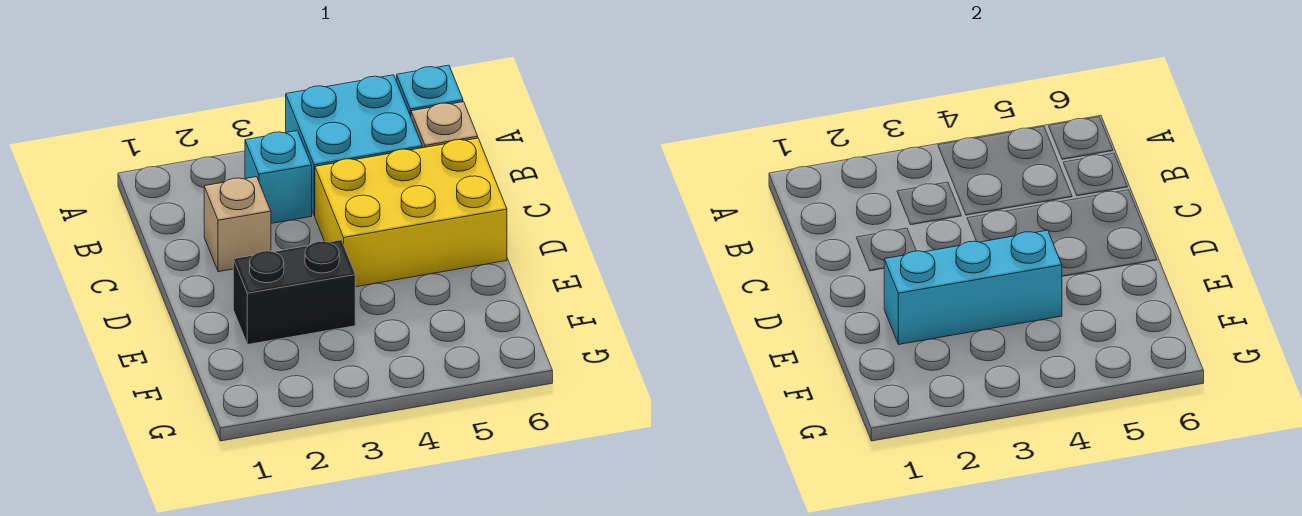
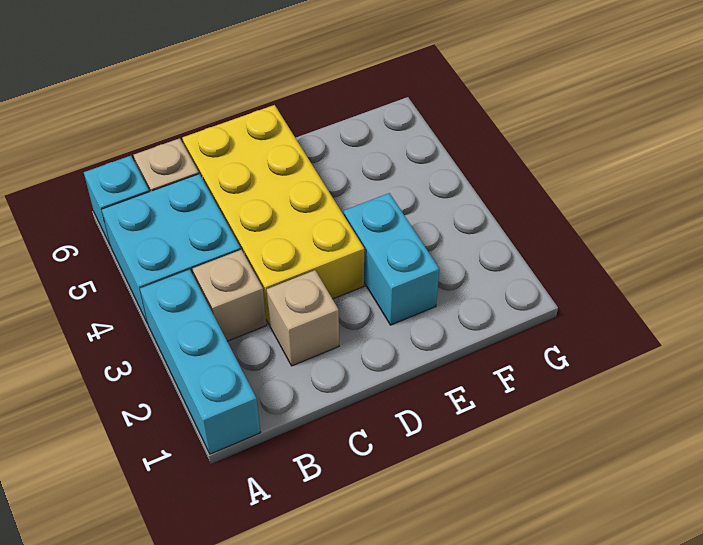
cyan 1x1 brick [245,131,312,223] -> tan 1x1 brick [193,250,266,341]
yellow 2x3 brick [315,138,507,287] -> yellow 2x4 brick [182,105,364,324]
black 1x2 brick [233,240,355,344] -> cyan 1x2 brick [344,193,439,325]
cyan 1x3 brick [884,230,1062,344] -> cyan 1x3 brick moved to [140,269,261,454]

